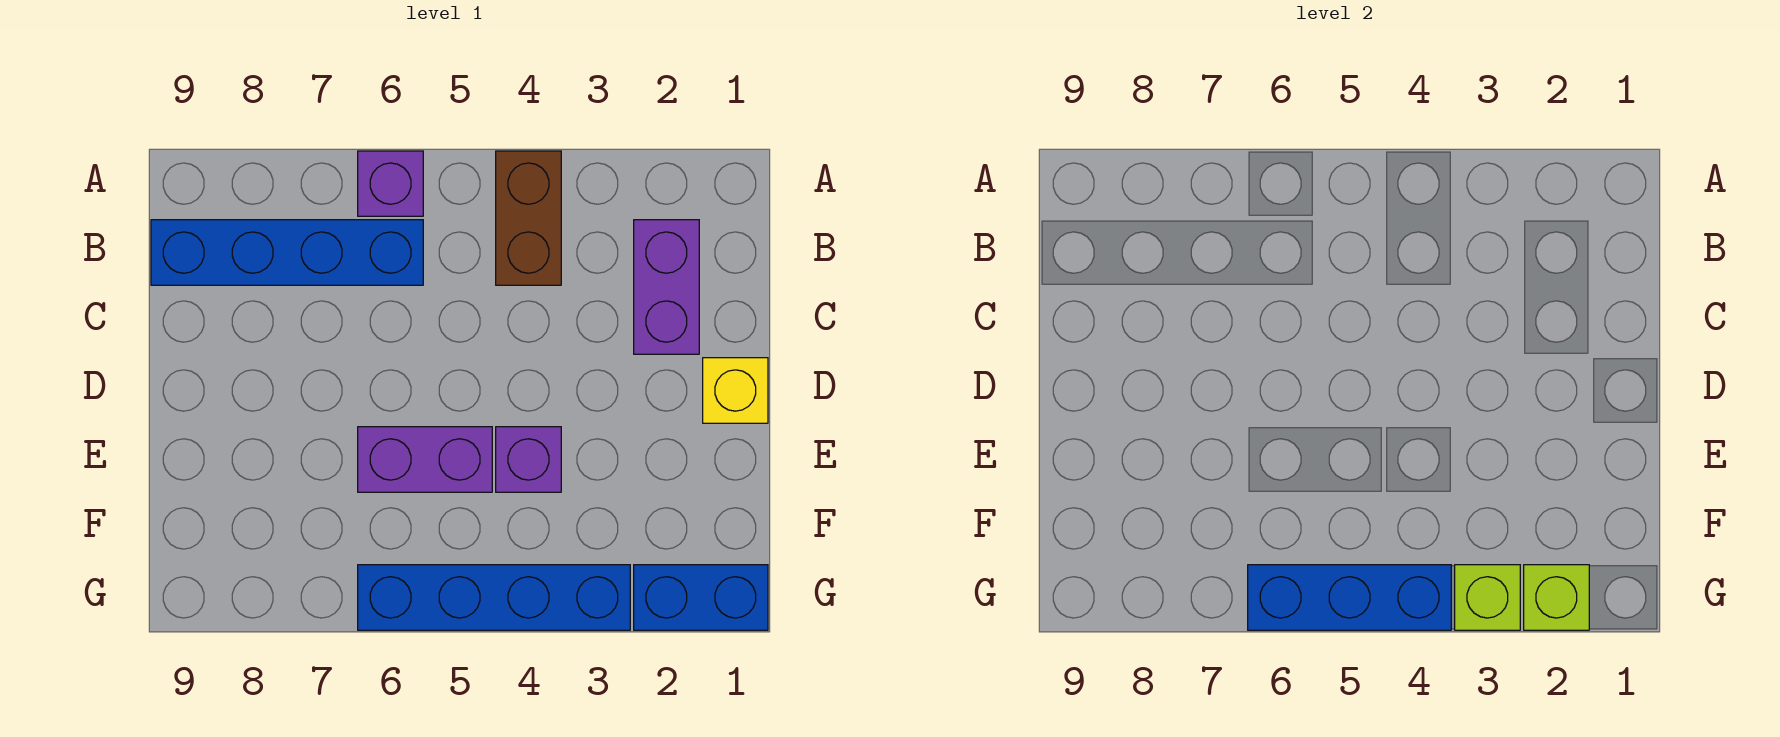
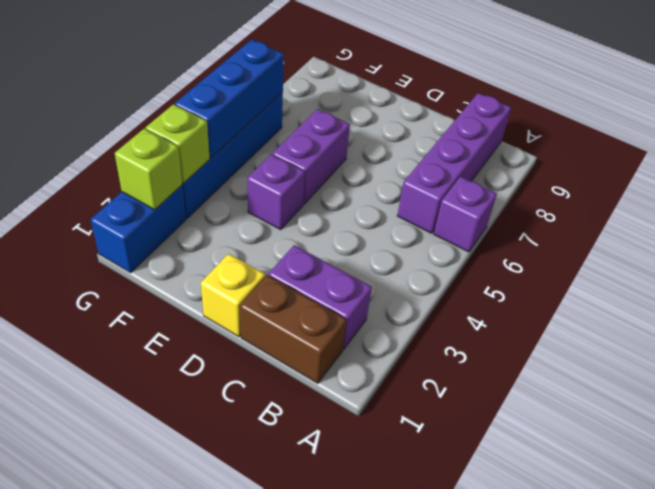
brown 1x2 brick [496,151,561,285] -> brown 1x2 brick moved to [240,275,347,383]
blue 1x4 brick [151,220,423,285] -> purple 1x4 brick [397,93,511,233]

